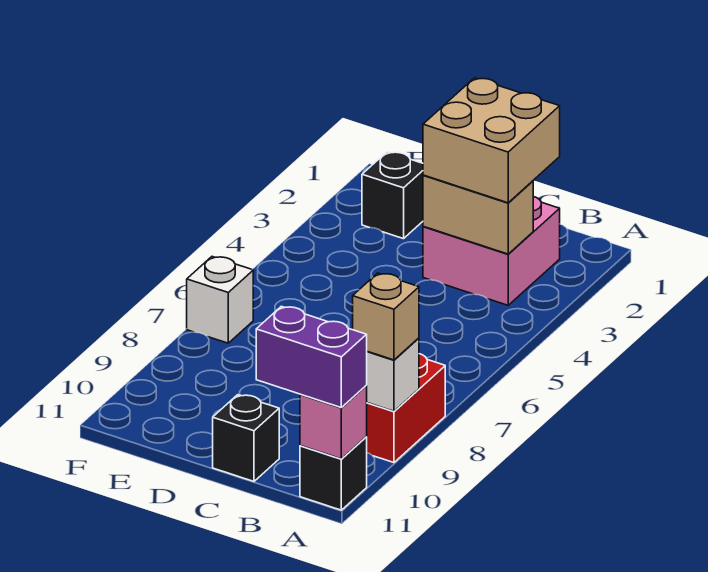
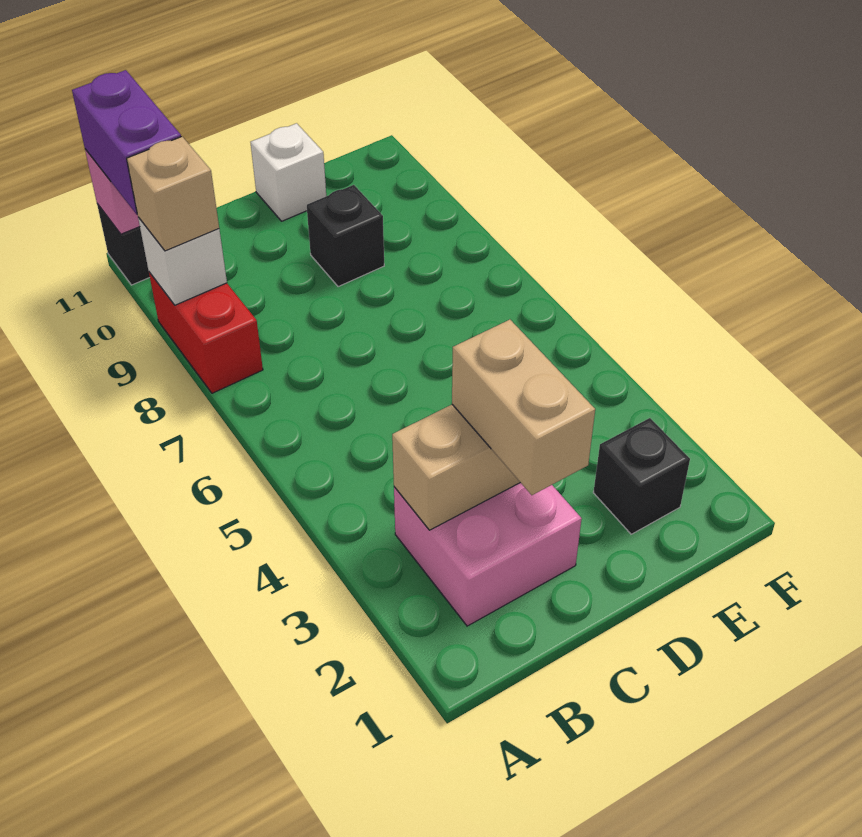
purple 1x2 brick [256,306,367,407] -> purple 1x2 brick turned to [72,70,181,214]
tan 2x2 brick [423,78,560,203] -> tan 1x2 brick [452,320,595,495]
black 1x1 brick [213,395,279,481] -> black 1x1 brick moved to [307,185,384,287]
white 1x1 brick [187,257,253,343] -> white 1x1 brick moved to [250,123,326,221]

